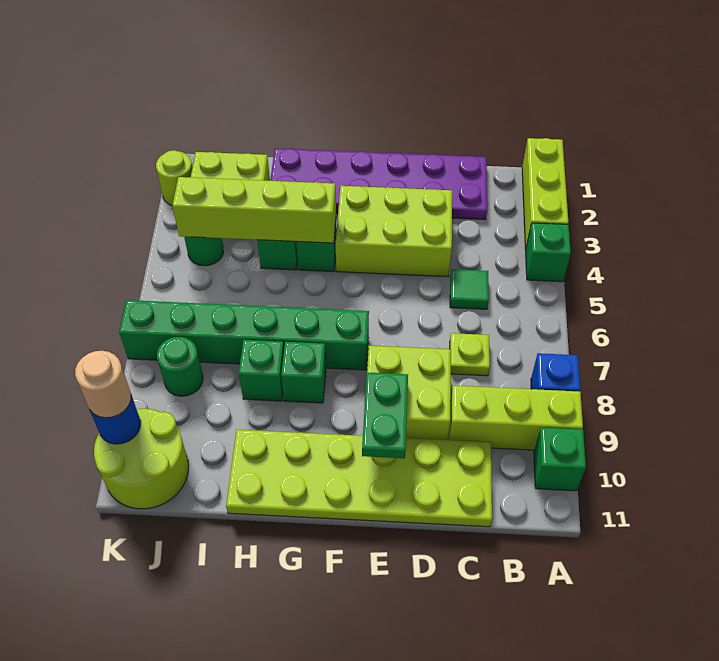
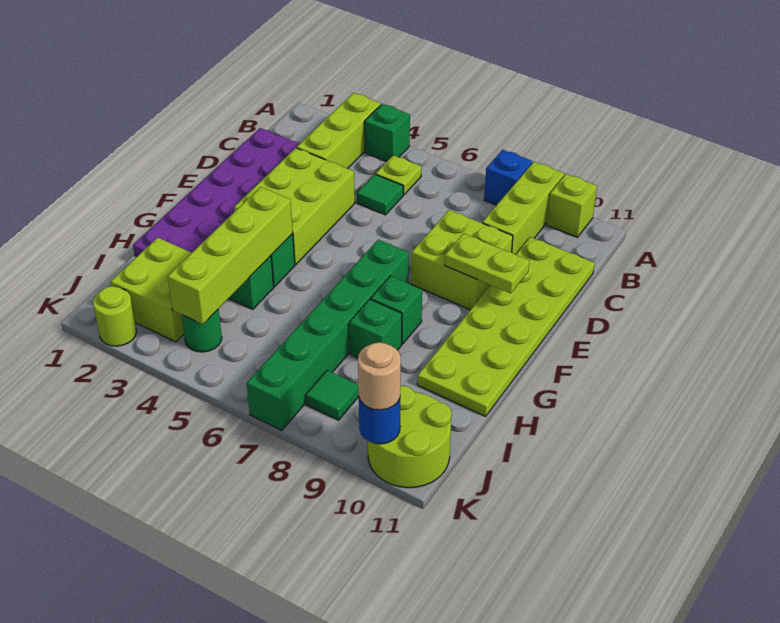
lime 1x3 brick [522,138,569,249] -> lime 1x3 brick turned to [297,93,381,169]
green 1x1 brick [534,428,586,491] -> lime 1x1 brick [547,174,597,237]
lime 1x1 plate [450,333,490,376] -> lime 1x1 plate moved to [376,155,421,195]
green 1x2 plate [362,372,408,458] -> lime 1x2 plate [445,234,529,293]
green 1x1 round brick [157,337,203,396] -> green 1x1 tile [306,370,359,420]

